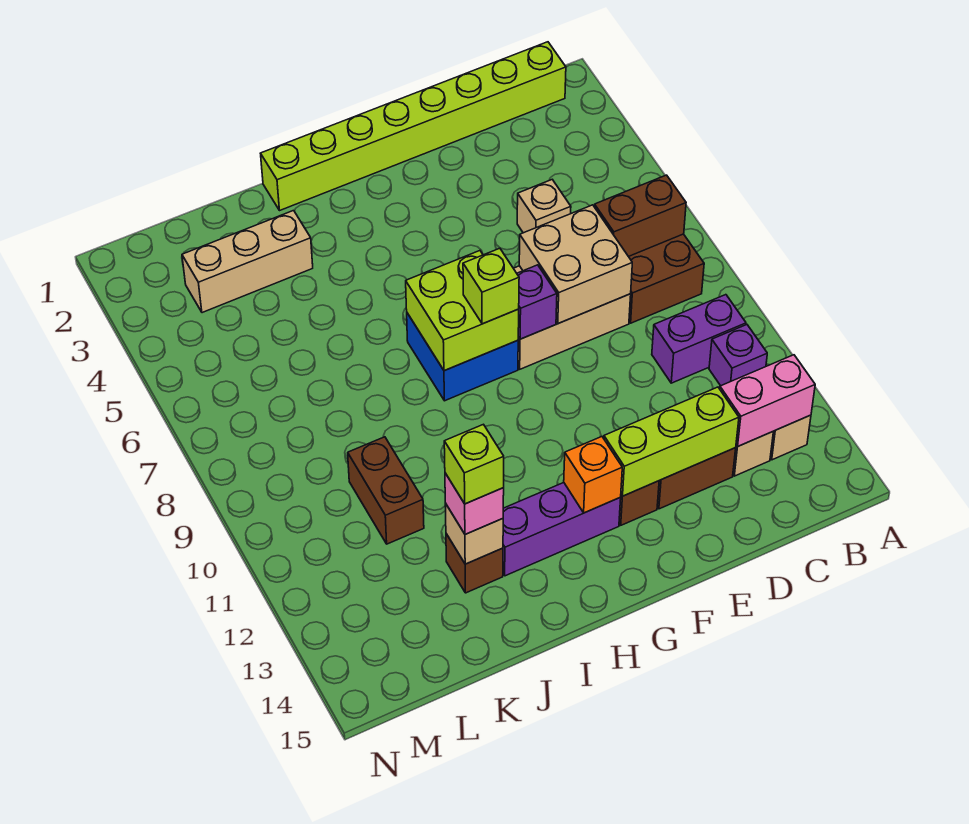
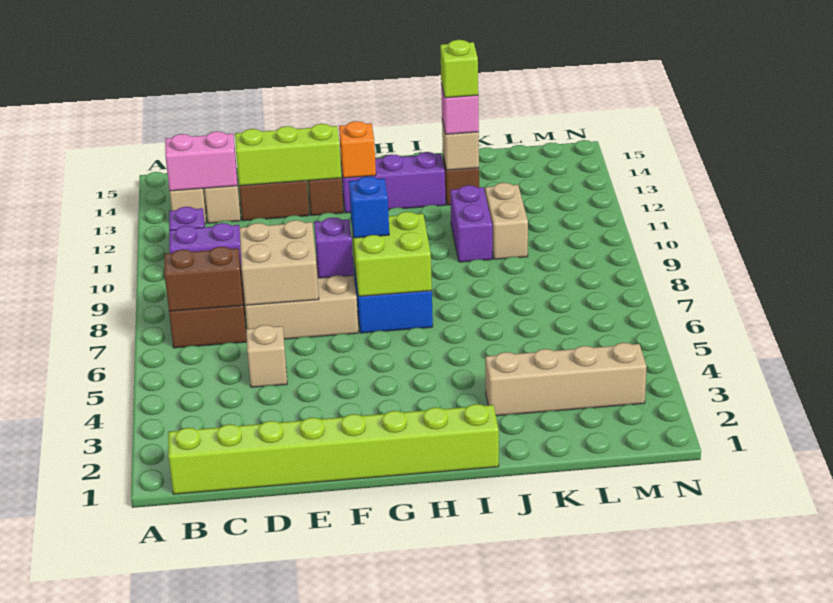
lime 1x1 brick [463,248,519,324] -> blue 1x1 brick [349,176,389,238]
tan 1x3 brick [182,211,313,313] -> tan 1x4 brick [485,343,647,416]
none -> purple 1x2 brick [450,185,492,262]
brown 1x2 brick [348,437,424,544] -> tan 1x2 brick [485,183,528,259]

